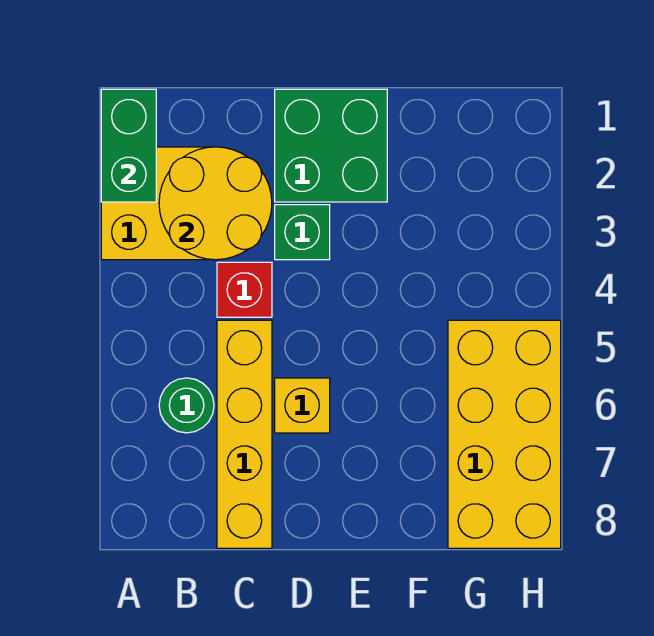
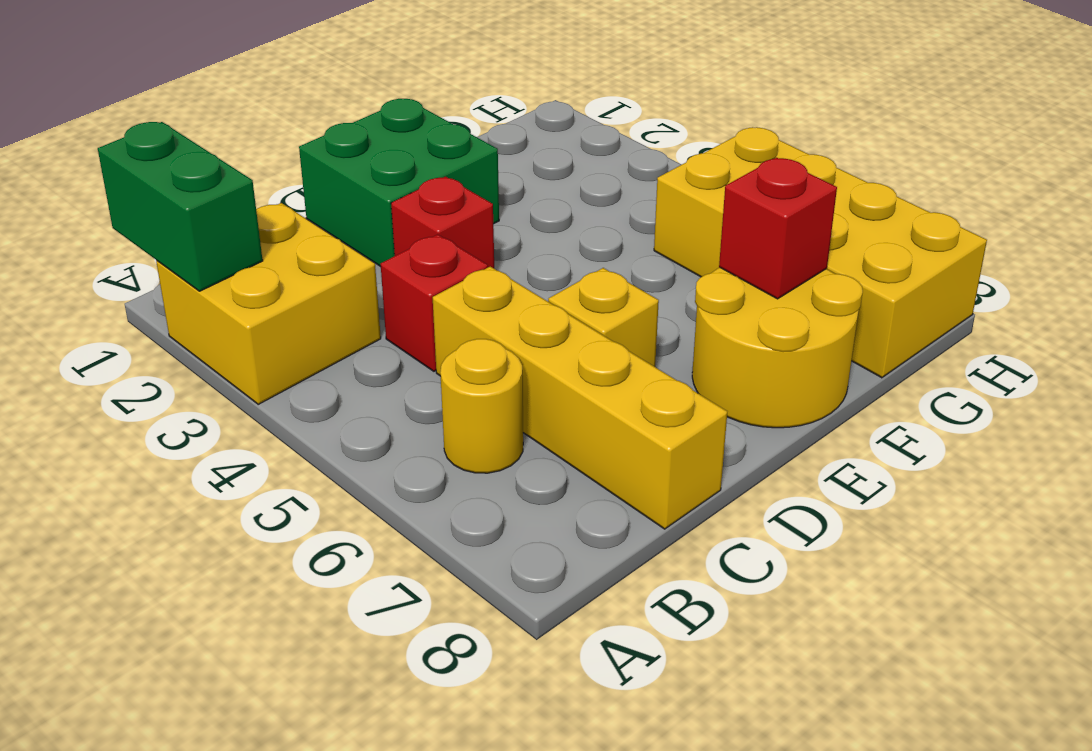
yellow 2x2 round brick [159,147,272,260] -> yellow 2x2 round brick moved to [692,268,863,428]
green 1x1 round brick [159,378,214,433] -> yellow 1x1 round brick [440,339,523,473]
green 1x1 brick [275,205,330,260] -> red 1x1 brick [391,177,494,268]
none -> red 1x1 brick [719,158,837,299]

